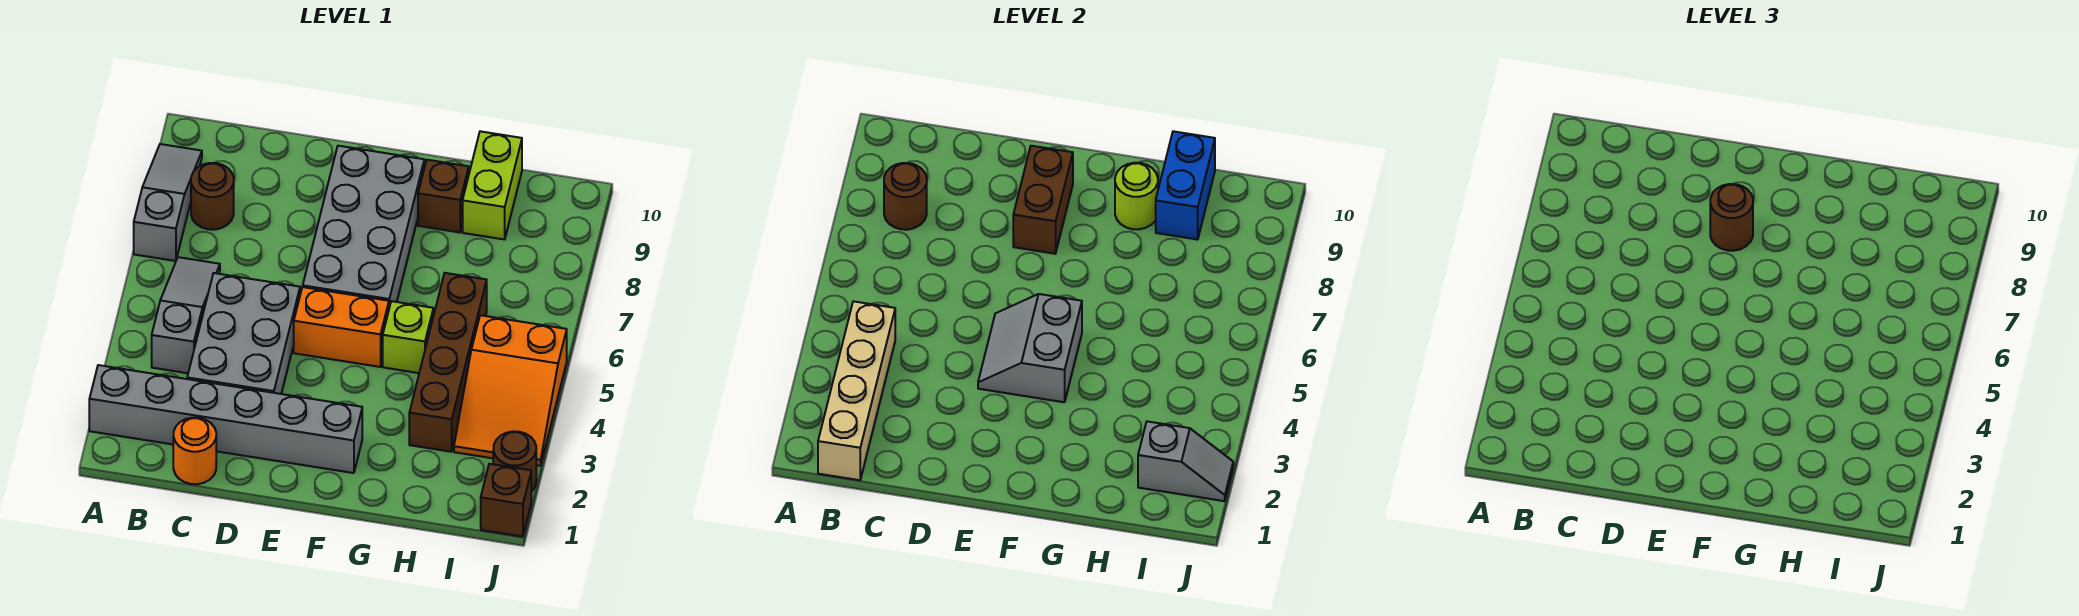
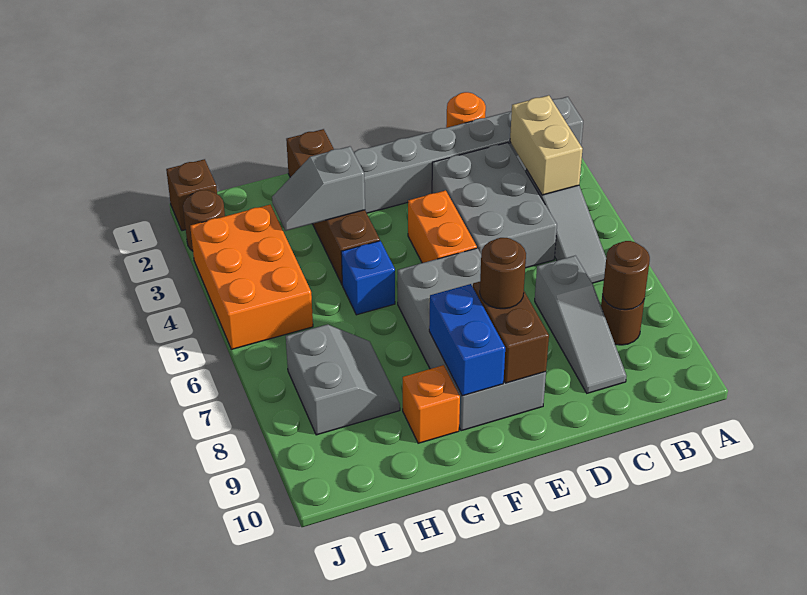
grey 1x3 slope [134,144,202,261] -> grey 1x3 slope moved to [535,256,626,393]
tan 1x4 brick [818,301,895,480] -> tan 1x2 brick [510,95,582,195]
grey 2x2 slope [978,294,1082,402] -> grey 2x2 slope moved to [286,324,400,435]
orange 1x2 brick [294,287,389,367] -> orange 1x2 brick turned to [408,190,477,263]
lime 1x1 brick [383,301,433,373] -> blue 1x1 brick [341,241,395,315]
brown 1x1 brick [418,160,469,232] -> orange 1x1 brick [403,365,460,443]
lime 1x1 round brick [1115,163,1158,229] -> none
brown 1x4 brick [409,273,487,452] -> brown 1x4 brick moved to [286,129,380,284]
lime 1x2 brick [463,131,522,240] -> none
blue 1x2 brick [1156,131,1215,240] -> blue 1x2 brick moved to [429,284,505,396]
grey 1x2 slope [1138,421,1233,501] -> grey 1x2 slope moved to [272,146,365,231]
orange 2x3 slope [454,315,567,466] -> orange 2x3 brick [190,205,313,349]

